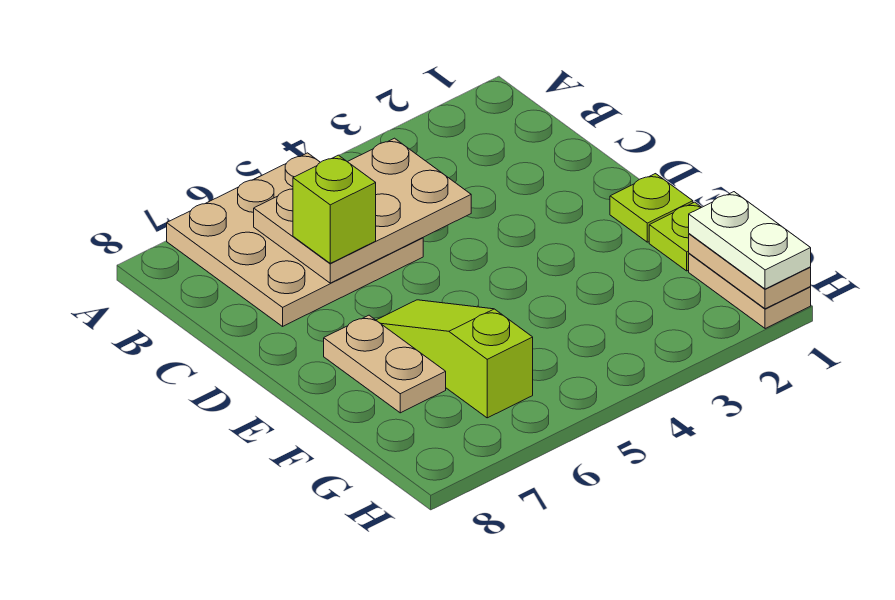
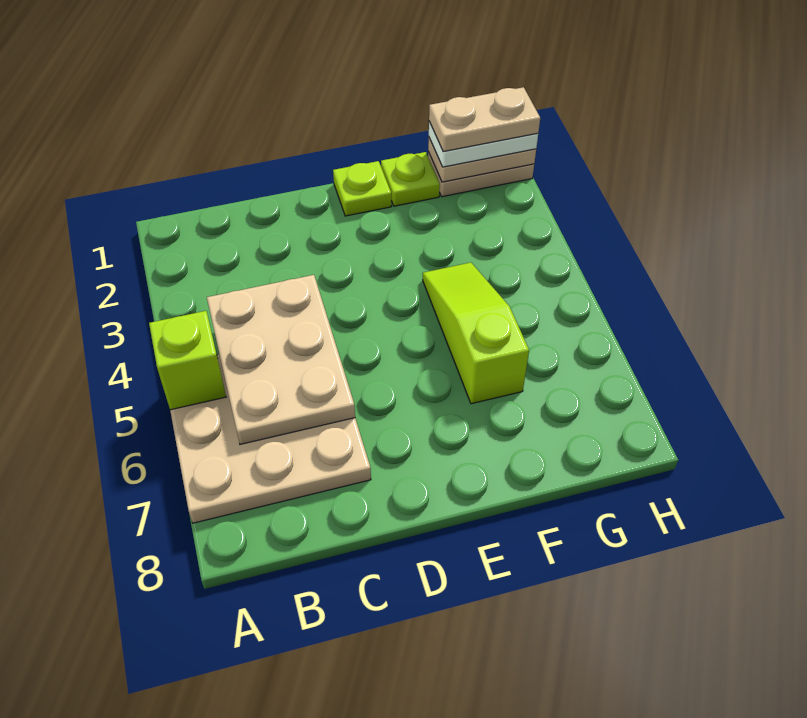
lime 1x1 brick [293,155,376,263] -> lime 1x1 brick moved to [149,311,226,410]
lime 1x3 slope [376,300,533,418] -> lime 1x3 slope turned to [423,262,529,404]
tan 1x2 plate [324,315,446,413] -> tan 1x2 plate moved to [429,87,540,152]

